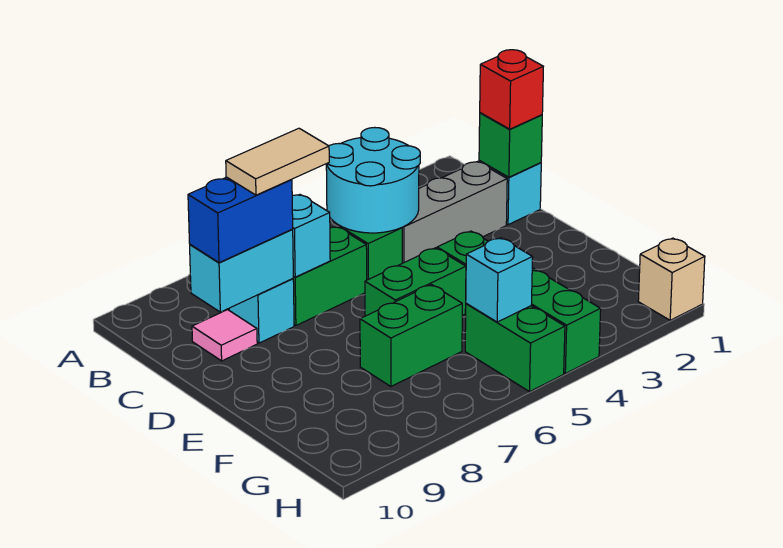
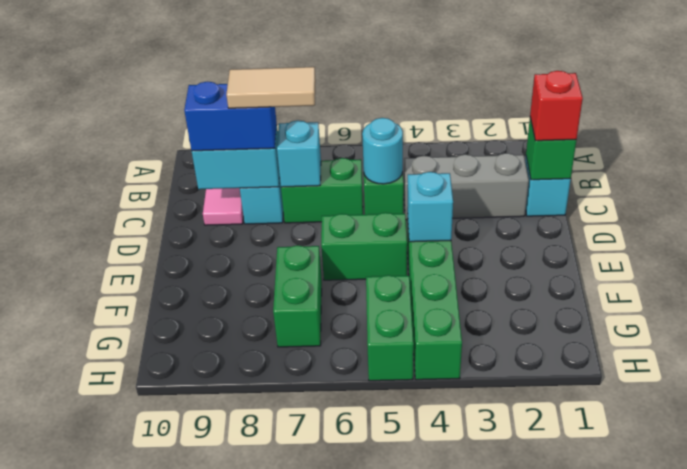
cyan 2x2 round brick [326,127,420,233] -> cyan 1x1 round brick [362,118,403,184]
green 1x2 brick [360,285,462,386] -> green 1x2 brick turned to [273,245,322,347]
cyan 1x1 brick [466,238,533,322] -> cyan 1x1 brick moved to [407,172,453,242]
tan 1x1 brick [638,238,705,320] -> none

